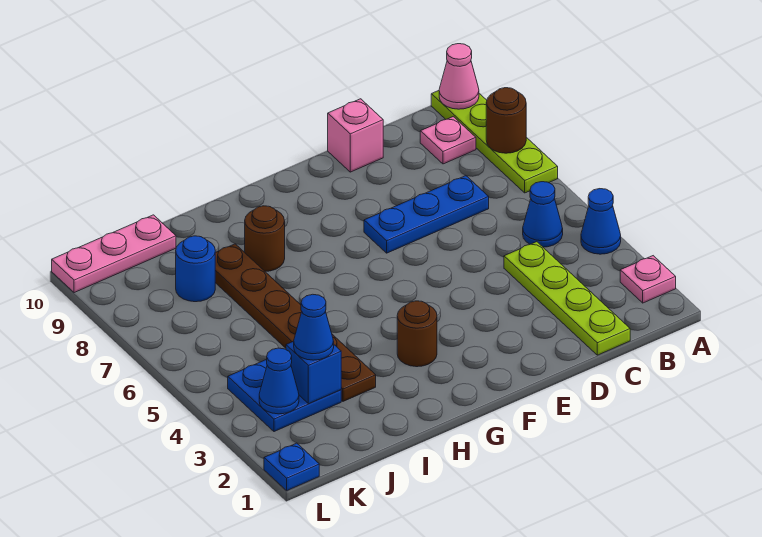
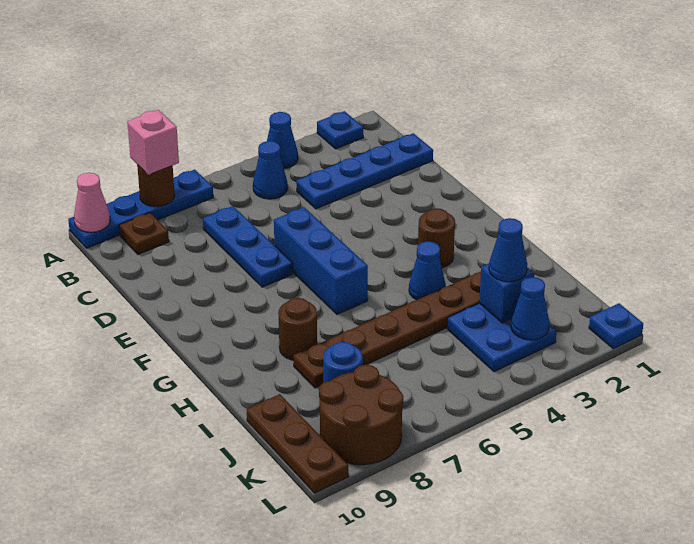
pink 1x1 plate [620,256,676,303] -> blue 1x1 plate [317,111,363,149]
lime 1x4 plate [431,91,558,193] -> blue 1x4 plate [68,170,213,248]
pink 1x1 plate [420,117,476,164] -> brown 1x1 plate [119,213,169,254]
lime 1x4 plate [504,242,630,355] -> blue 1x4 plate [296,133,433,209]
pink 1x1 brick [328,99,383,172] -> pink 1x1 brick moved to [127,110,179,175]
none -> blue 1x3 brick [274,207,368,314]
none -> blue 1x1 cone [409,241,446,300]
pink 1x3 plate [52,215,176,293] -> brown 1x3 plate [247,394,348,493]
none -> brown 2x2 round brick [319,365,403,465]

